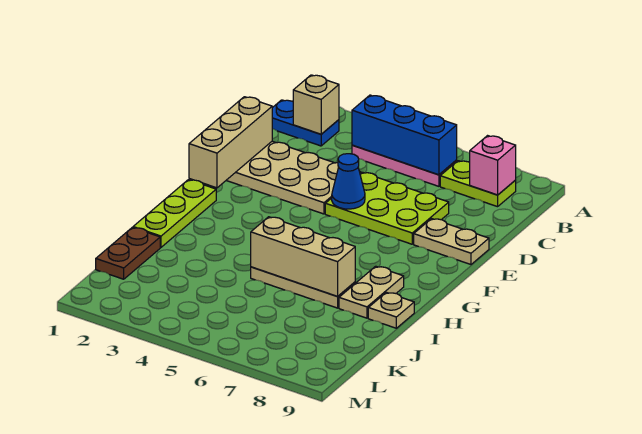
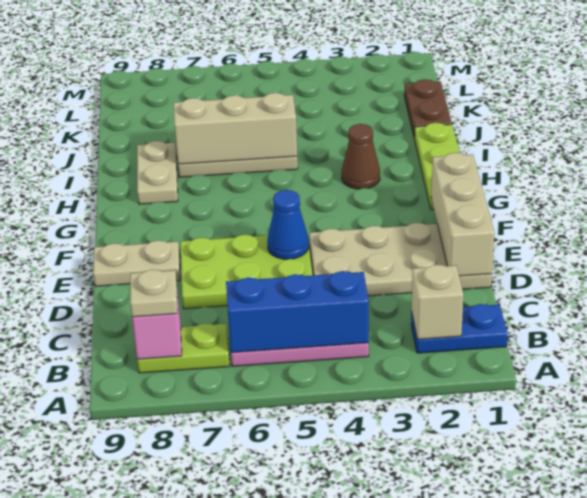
none -> brown 1x1 cone [342,124,380,189]
tan 1x1 plate [368,292,414,328] -> tan 1x1 plate moved to [130,269,178,317]

